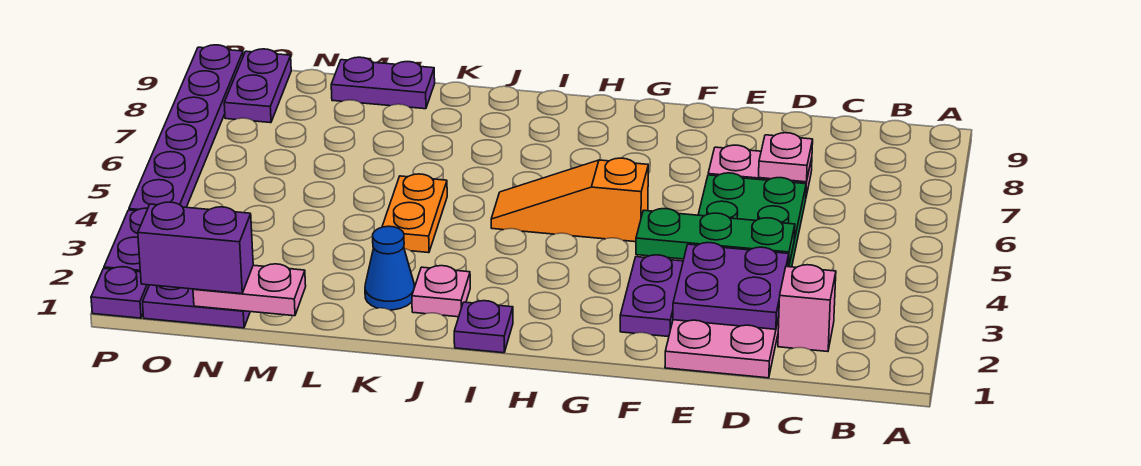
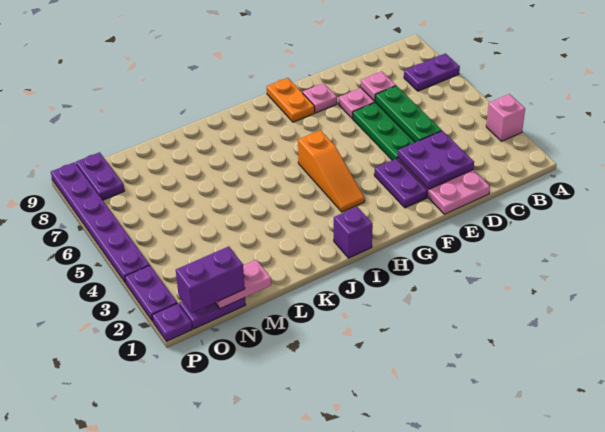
pink 1x1 brick [778,265,836,352] -> pink 1x1 brick moved to [486,94,525,141]
green 1x3 plate [636,209,795,266] -> green 1x3 plate turned to [375,86,442,142]
orange 1x3 slope [491,158,648,242] -> orange 1x3 slope turned to [298,130,365,212]
purple 1x1 plate [454,301,513,353] -> purple 1x1 brick [334,207,373,258]
pink 1x1 plate [412,266,470,317] -> pink 1x1 plate moved to [302,83,337,113]
blue 1x1 cone [365,226,415,310] -> none
orange 1x2 plate [382,174,447,253] -> orange 1x2 plate moved to [267,78,315,122]
purple 1x2 plate [331,57,435,109] -> purple 1x2 plate moved to [404,54,460,91]

